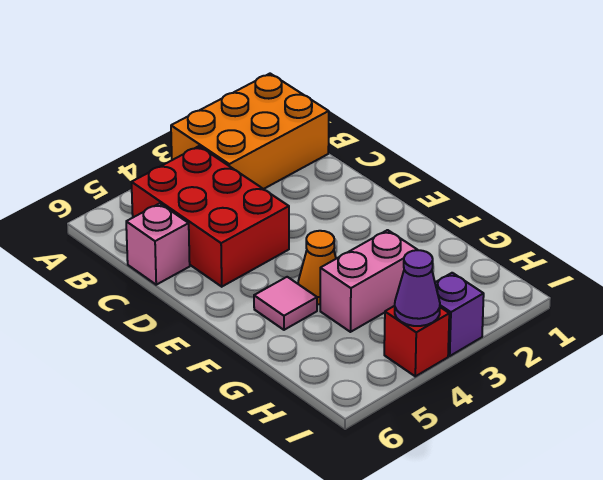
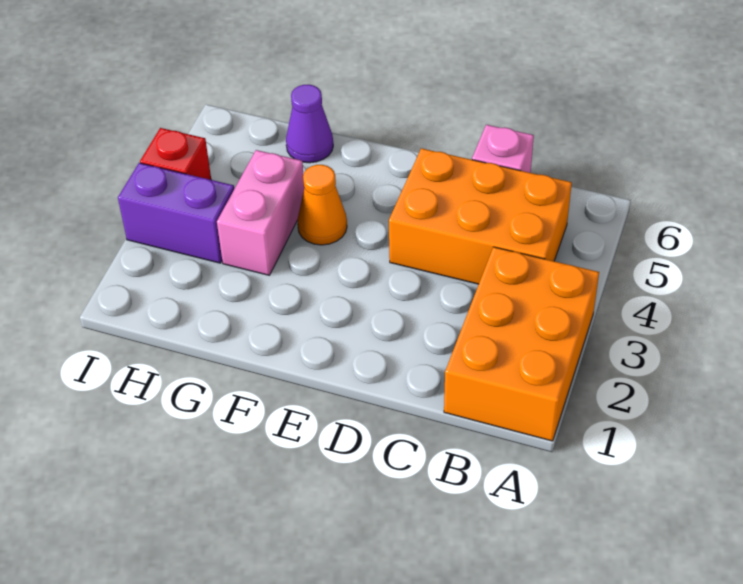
red 2x3 brick [132,146,289,287] -> orange 2x3 brick [389,148,572,284]
pink 1x1 tile [254,277,317,330] -> none
purple 1x1 brick [435,273,484,356] -> purple 1x2 brick [118,163,234,263]
purple 1x1 cone [395,250,440,326] -> purple 1x1 cone moved to [286,85,333,163]

